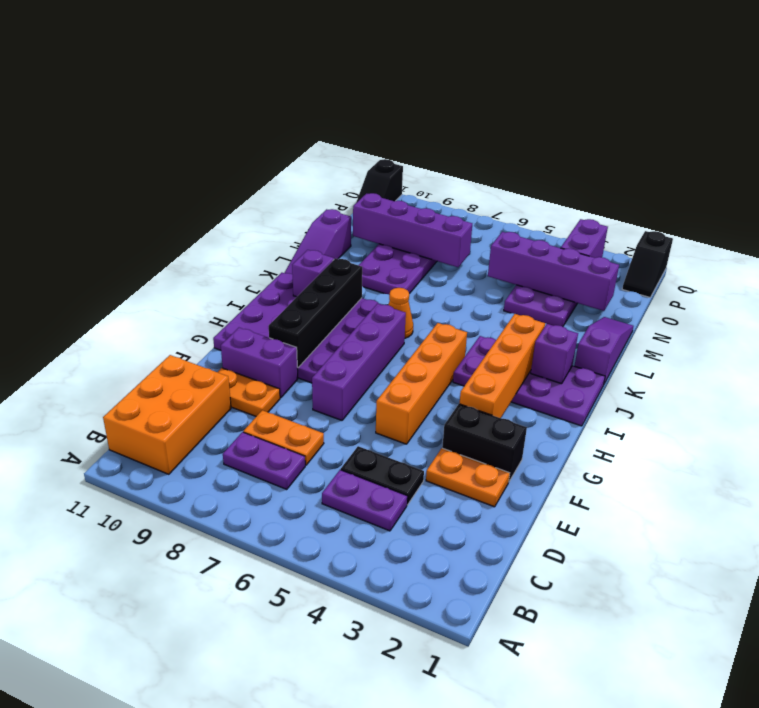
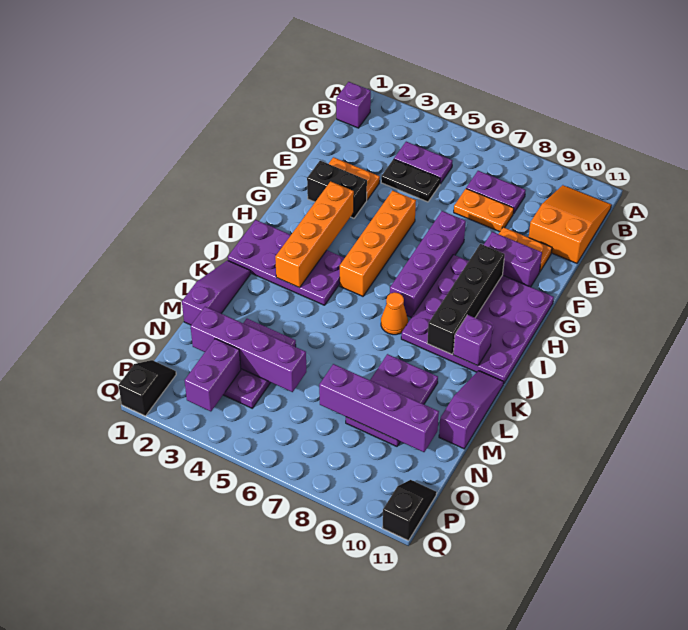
orange 2x3 brick [103,355,231,474] -> orange 2x3 slope [529,185,611,263]
purple 1x1 brick [531,324,578,384] -> purple 1x1 brick moved to [336,82,371,128]
purple 1x3 slope [575,317,634,384] -> purple 1x3 slope turned to [182,260,250,325]

